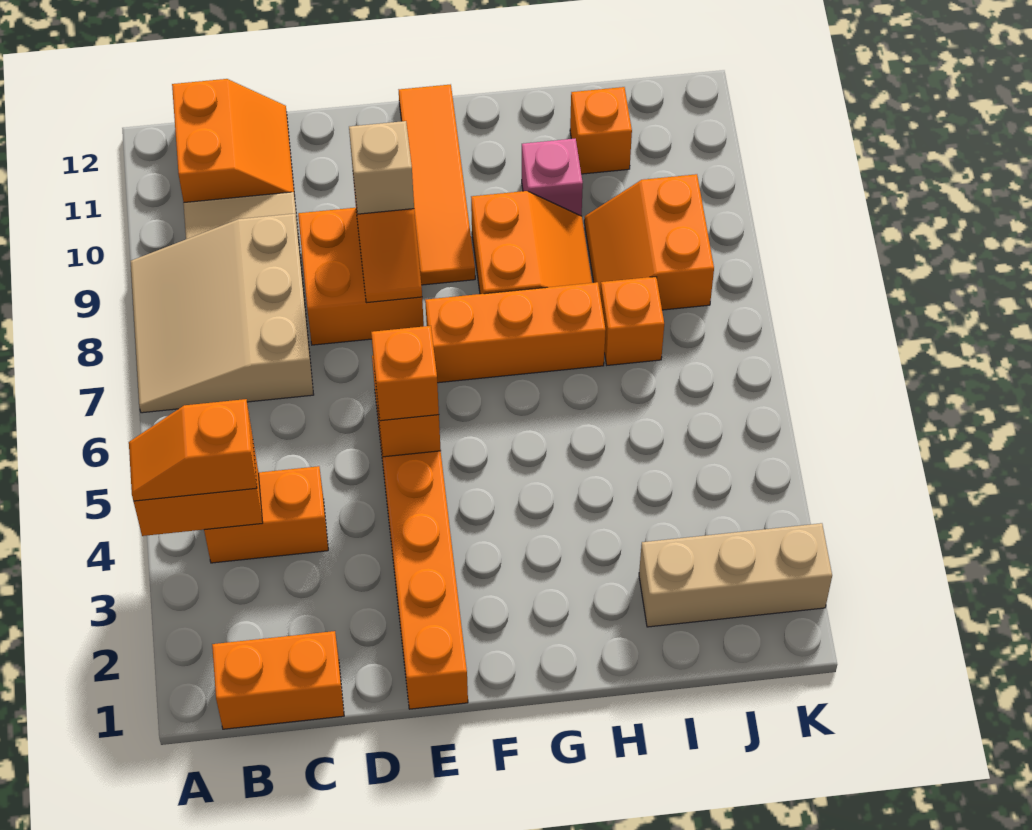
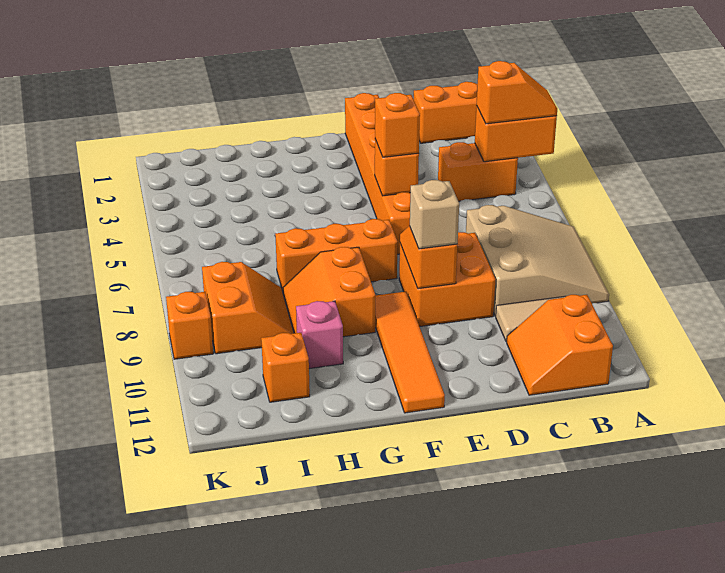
tan 1x3 brick [639,523,832,627] -> none
orange 1x1 brick [600,277,664,365] -> orange 1x1 brick moved to [166,292,213,359]

